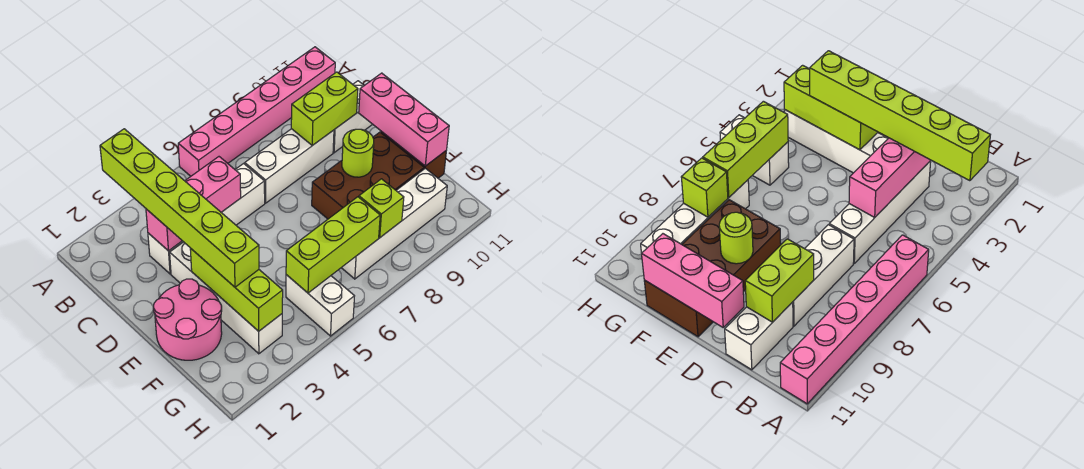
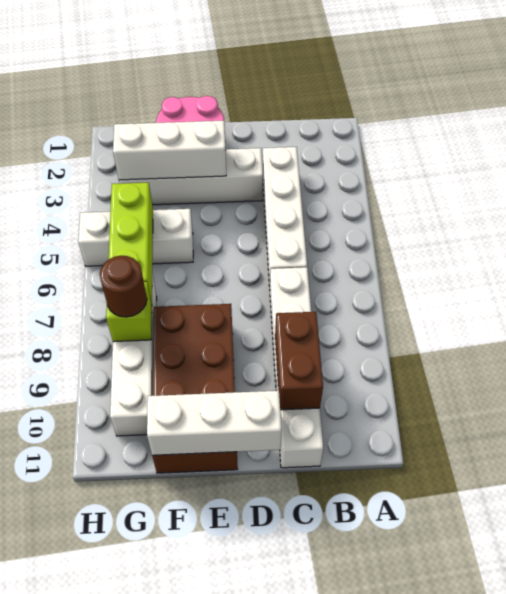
lime 1x6 brick [100,129,259,287] -> none
pink 1x6 brick [178,47,335,176] -> none
pink 1x3 brick [146,157,241,251] -> none
lime 1x2 brick [291,72,358,145] -> brown 1x2 brick [275,312,323,410]
pink 1x3 brick [359,73,449,166] -> white 1x3 brick [147,391,282,455]
lime 1x3 brick [190,248,283,331] -> white 1x3 brick [113,121,226,180]
lime 1x1 round brick [342,129,374,177] -> none
white 1x2 brick [286,275,354,336] -> white 1x3 brick [78,209,193,266]
none -> brown 1x1 round brick [100,256,147,317]

